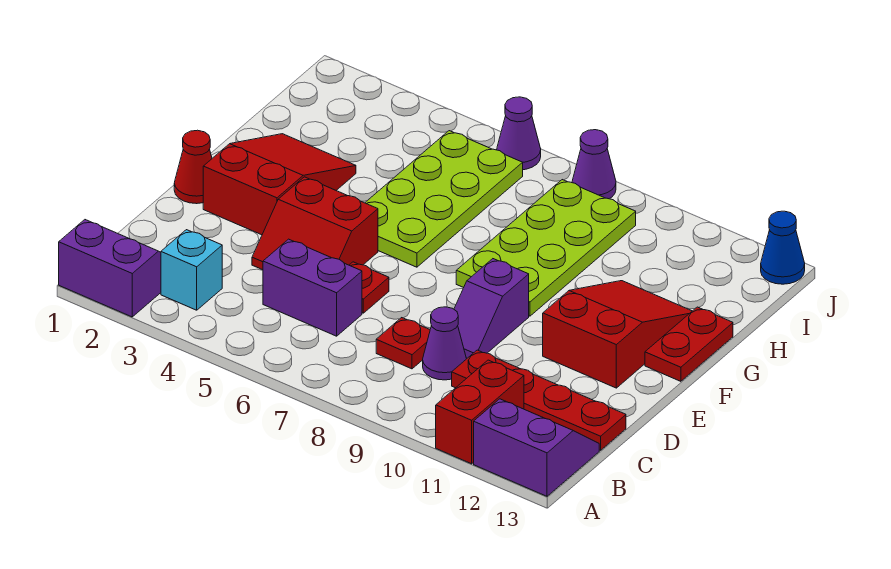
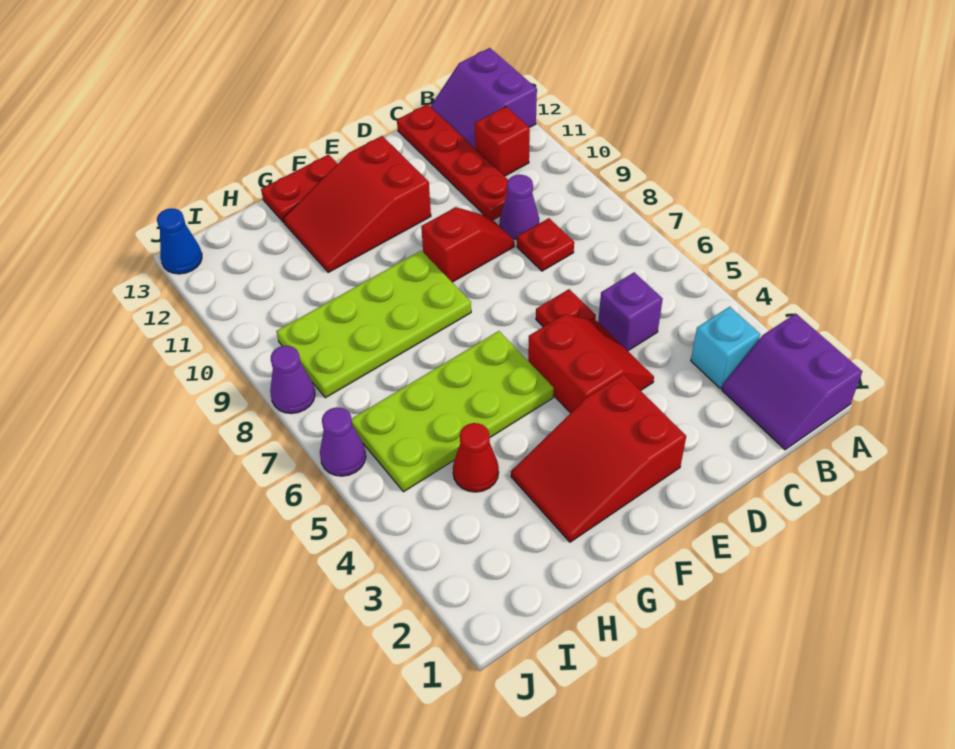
red 1x2 brick [436,360,524,464] -> red 1x1 brick [475,107,530,176]
purple 1x2 brick [263,239,362,336] -> purple 1x1 brick [598,272,663,351]
purple 1x2 slope [454,259,529,358] -> red 1x2 slope [421,207,514,282]
red 1x1 cone [174,130,212,204] -> red 1x1 cone moved to [453,423,499,492]

